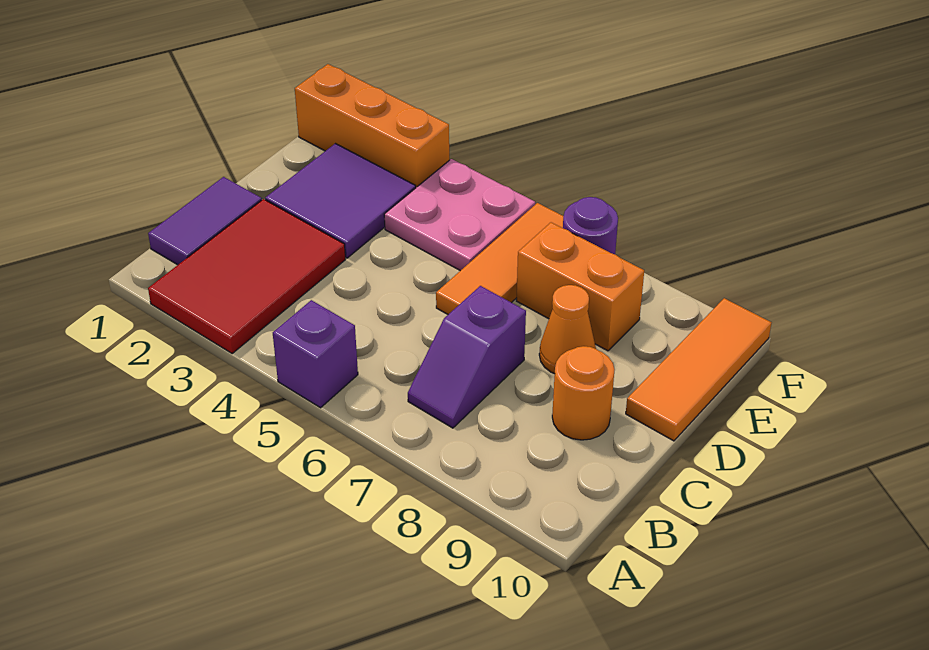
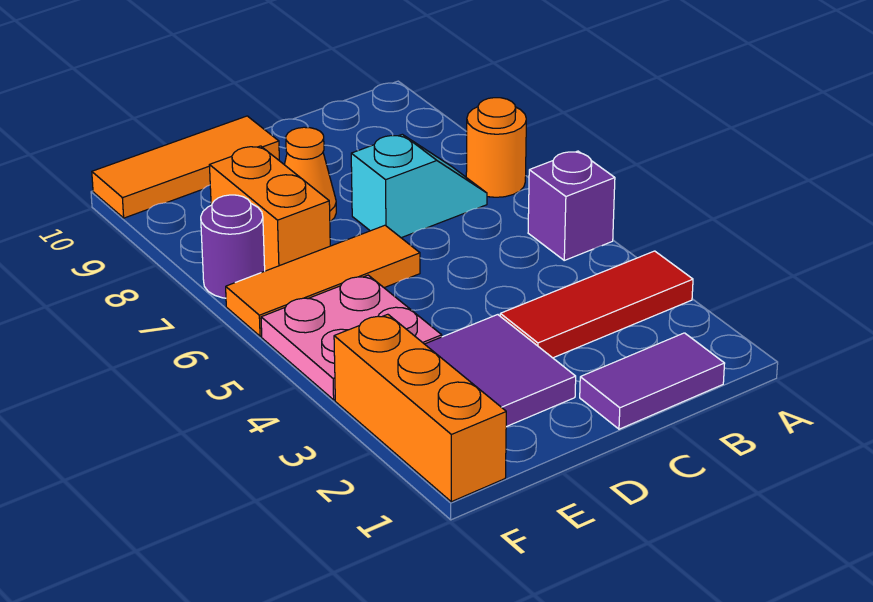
red 2x3 tile [148,199,345,353] -> red 1x3 tile [500,251,693,358]
purple 1x2 slope [408,286,526,428] -> cyan 1x2 slope [351,134,487,238]
orange 1x1 round brick [552,346,615,440] -> orange 1x1 round brick moved to [466,98,526,197]

